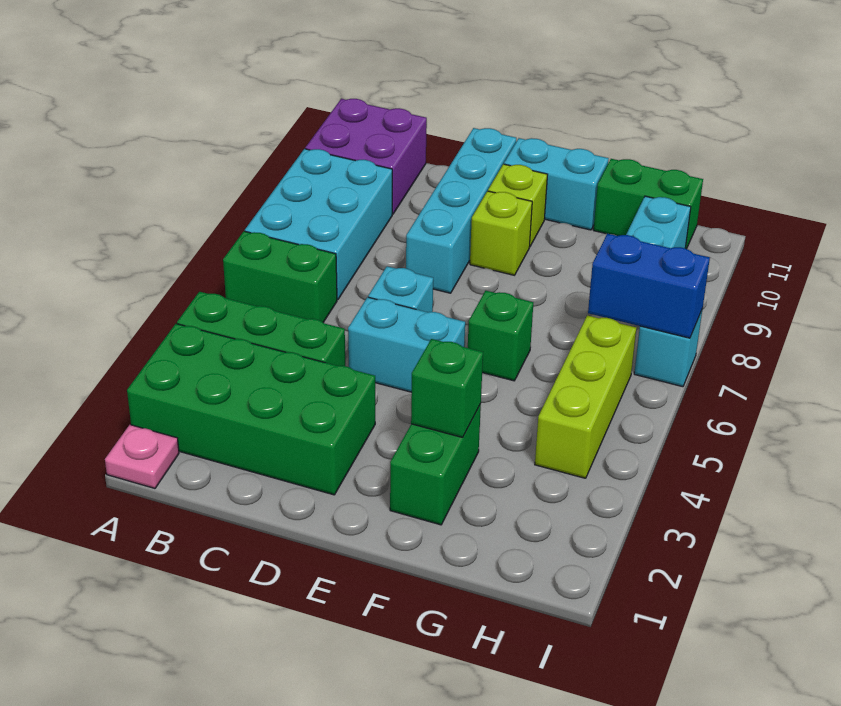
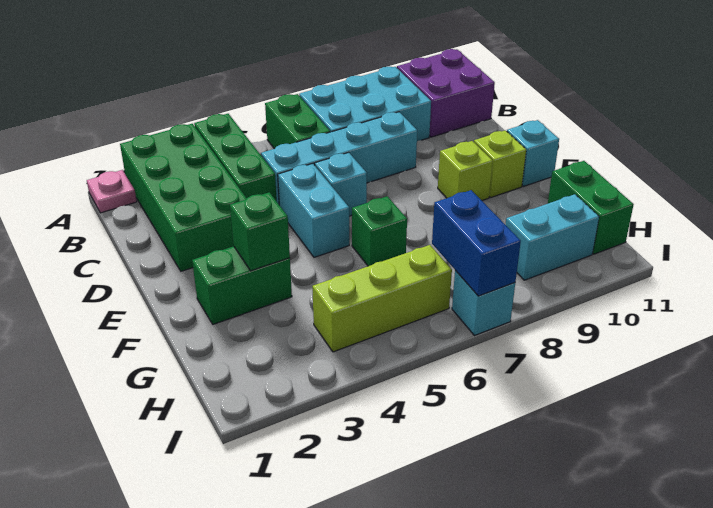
cyan 1x4 brick [406,128,516,293] -> cyan 1x4 brick moved to [261,112,417,204]
cyan 1x2 brick [504,138,609,230] -> cyan 1x1 brick [507,120,559,186]

